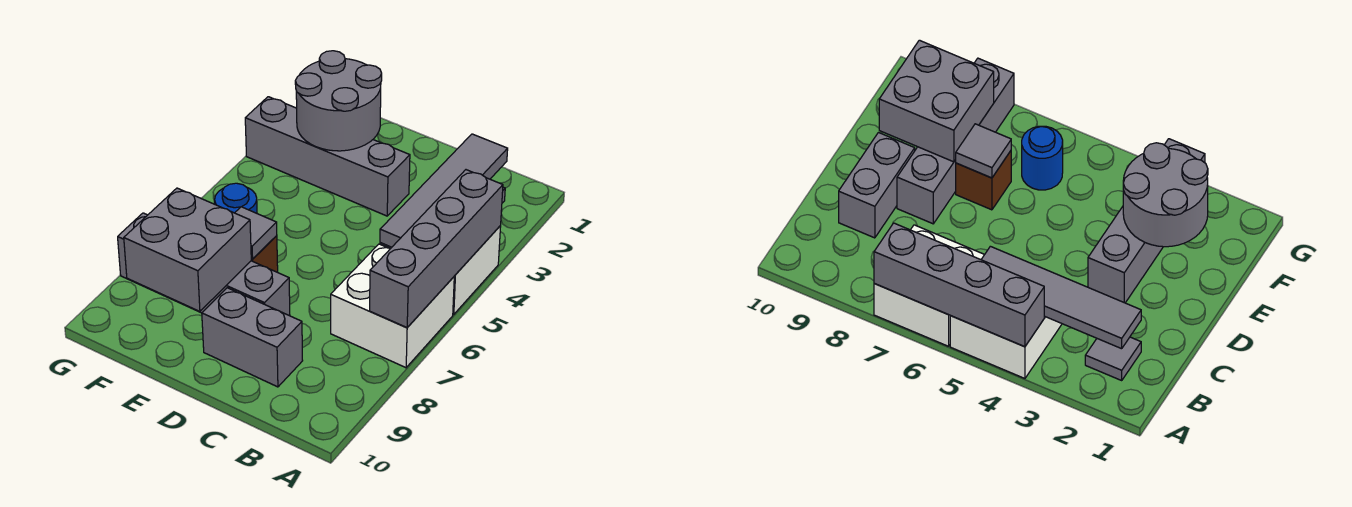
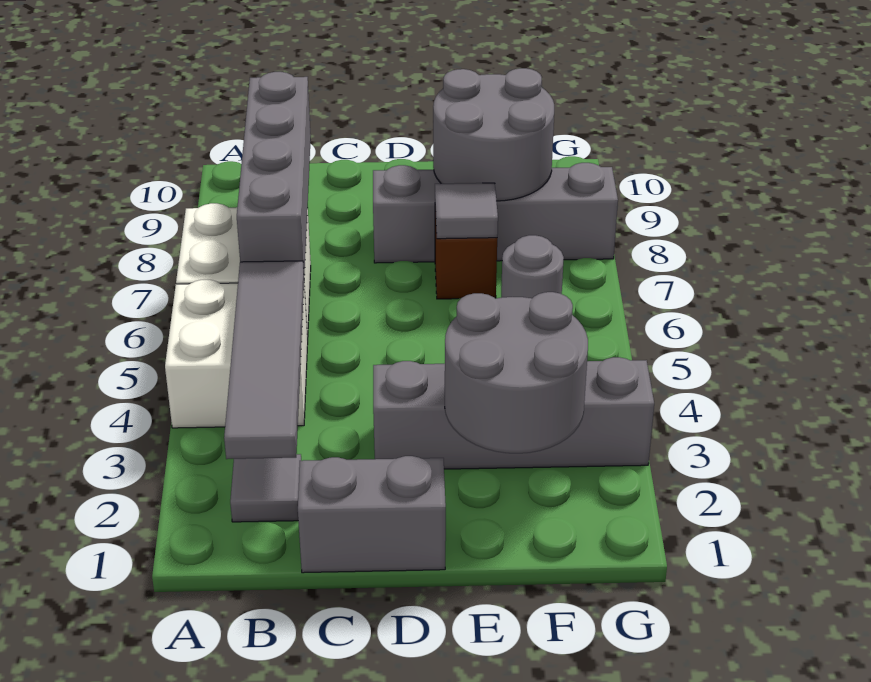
grey 1x4 brick [370,170,503,327] -> grey 1x4 brick moved to [237,72,311,275]
grey 1x2 brick [202,288,303,387] -> grey 1x2 brick moved to [298,456,446,573]
grey 2x2 brick [124,188,251,311] -> grey 2x2 round brick [433,68,554,201]
blue 1x1 round brick [215,183,257,213] -> grey 1x1 round brick [501,235,564,298]

